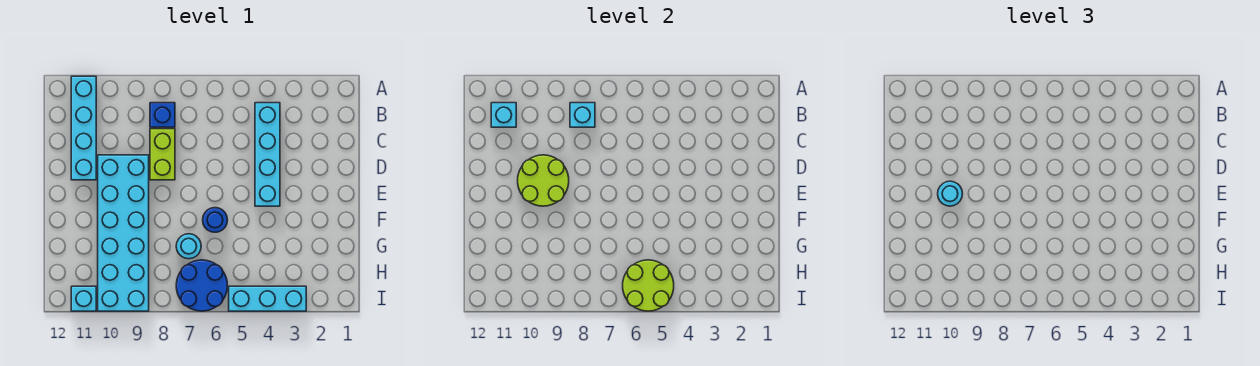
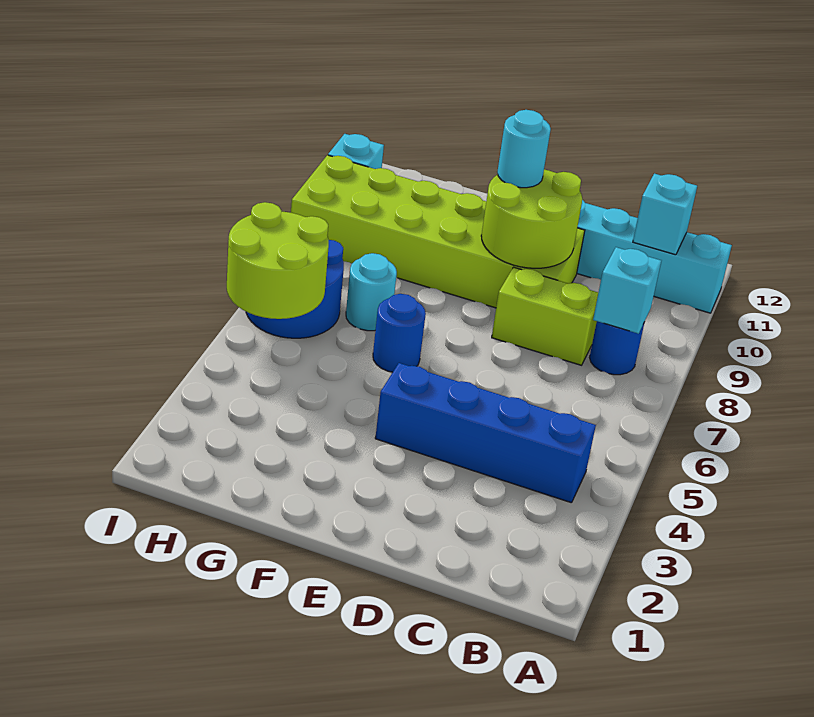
cyan 1x4 brick [255,103,280,206] -> blue 1x4 brick [375,363,596,503]
blue 1x1 brick [150,103,175,127] -> blue 1x1 round brick [590,321,645,375]
cyan 2x6 brick [98,155,149,311] -> lime 2x6 brick [291,155,585,308]
cyan 1x3 brick [229,286,306,311] -> none

